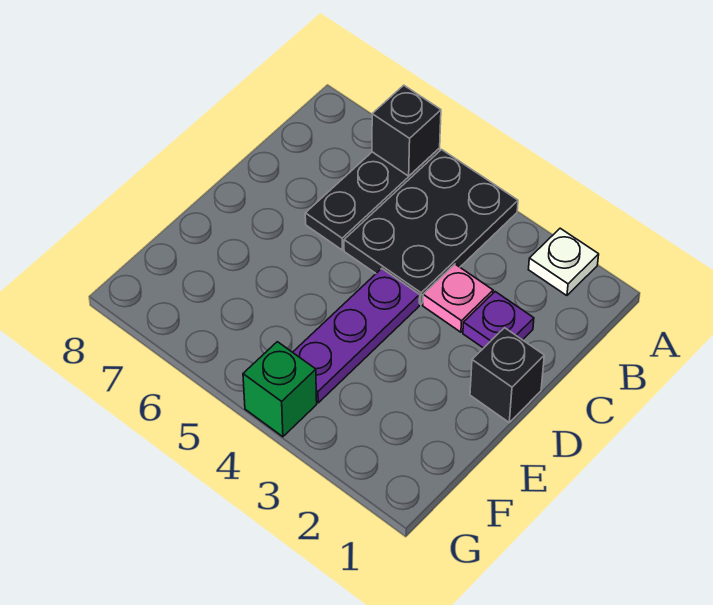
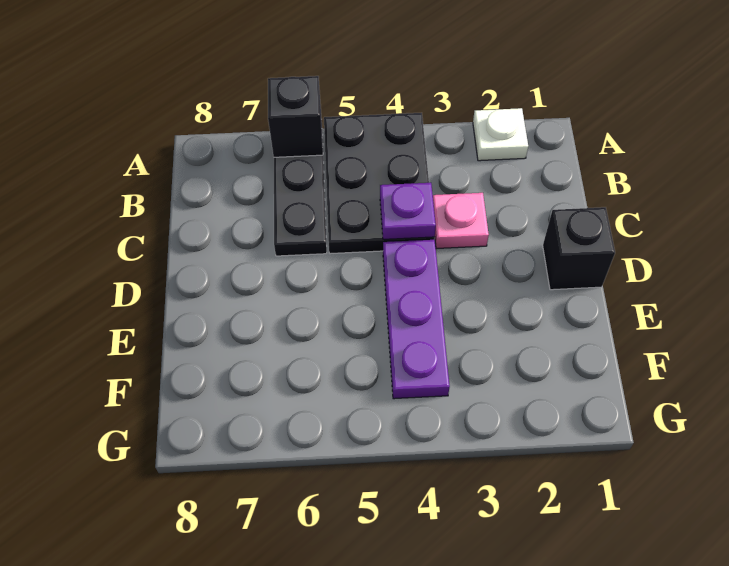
purple 1x1 plate [463,292,534,348] -> purple 1x1 plate moved to [380,183,436,239]
green 1x1 brick [243,342,317,437] -> none

